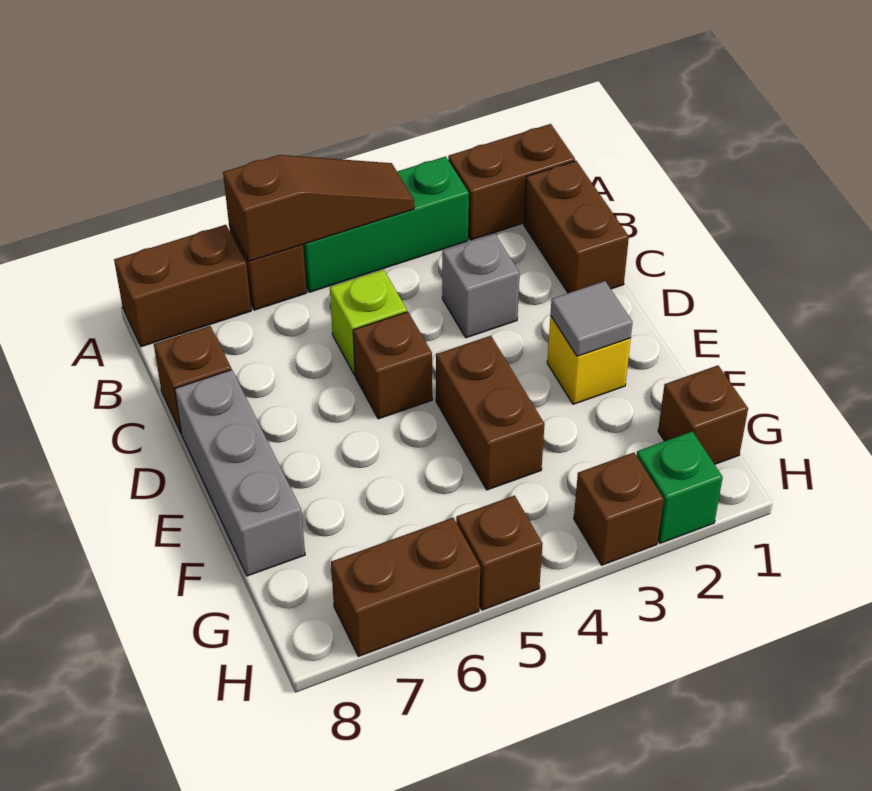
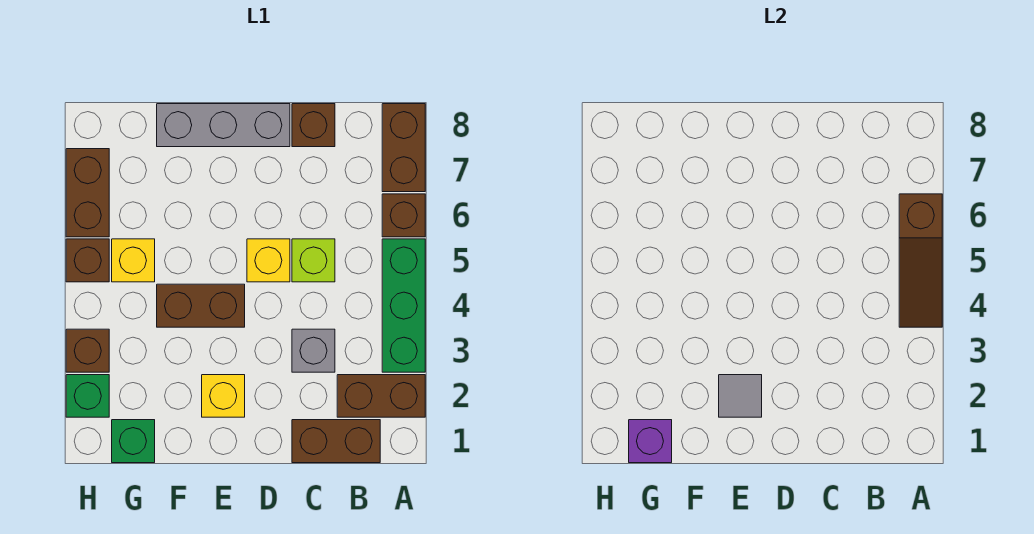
brown 1x2 brick [448,124,575,240] -> brown 1x2 brick turned to [337,375,425,417]
brown 1x1 brick [353,312,432,419] -> yellow 1x1 brick [247,239,290,282]
brown 1x1 brick [658,365,748,464] -> green 1x1 brick [112,420,155,463]
none -> purple 1x1 brick [629,420,672,463]
none -> yellow 1x1 brick [112,239,155,282]

